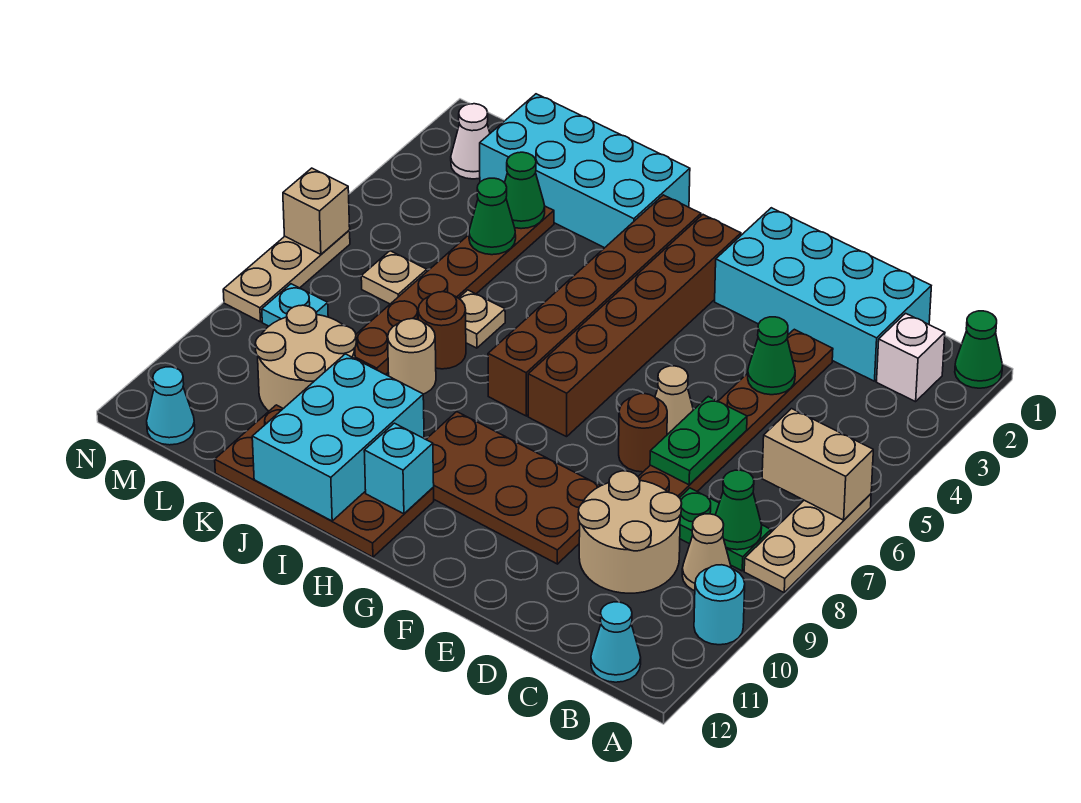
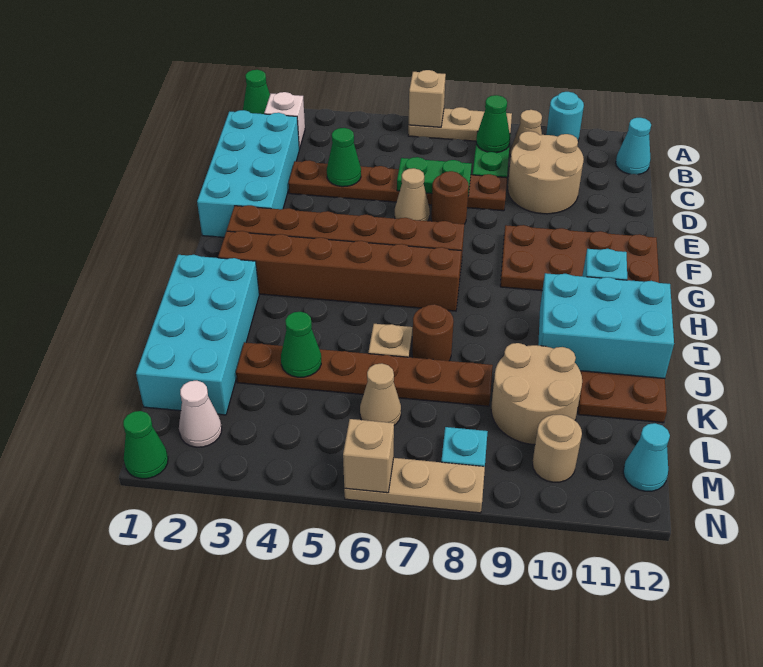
tan 1x2 brick [762,409,873,520] -> tan 1x1 brick [409,70,446,127]
brown 2x4 plate [426,412,600,564] -> brown 2x4 plate turned to [500,225,659,291]
tan 1x1 round brick [388,319,436,394] -> tan 1x1 round brick moved to [532,415,582,482]
green 1x1 cone [505,152,545,229] -> green 1x1 cone moved to [123,411,168,479]
tan 1x1 plate [361,251,427,304] -> tan 1x1 cone [360,363,401,425]

